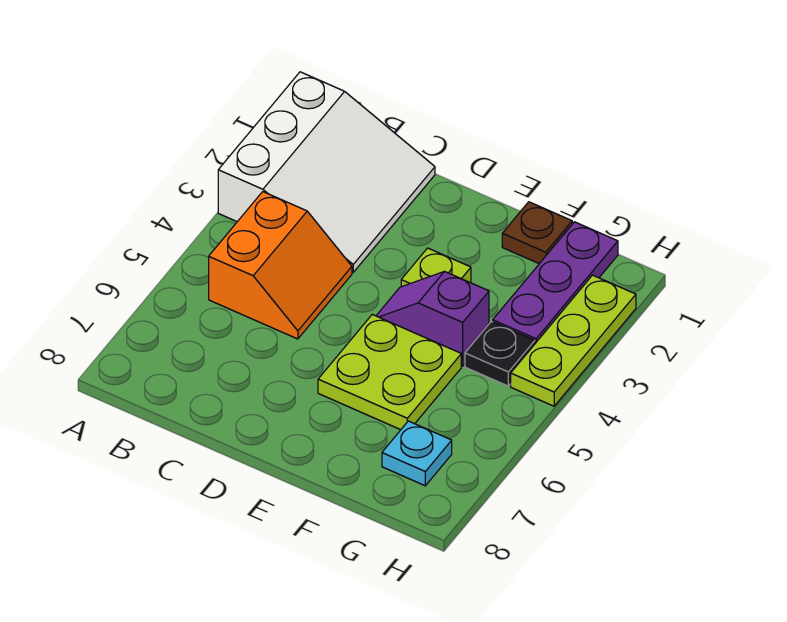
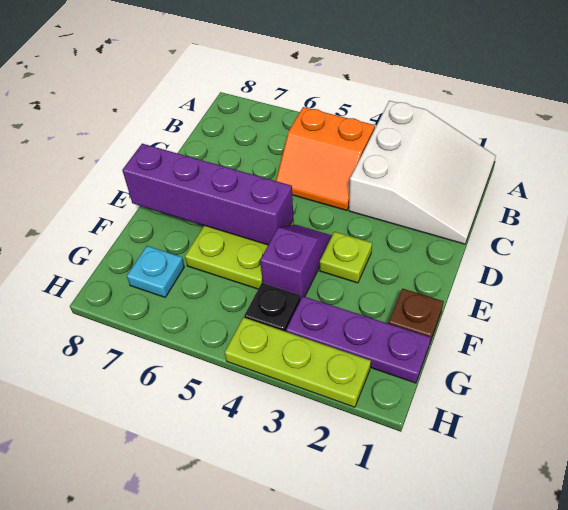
white 3x3 slope [218,72,435,272] -> white 3x3 slope turned to [349,101,496,244]
none -> purple 1x4 brick [122,144,293,245]

